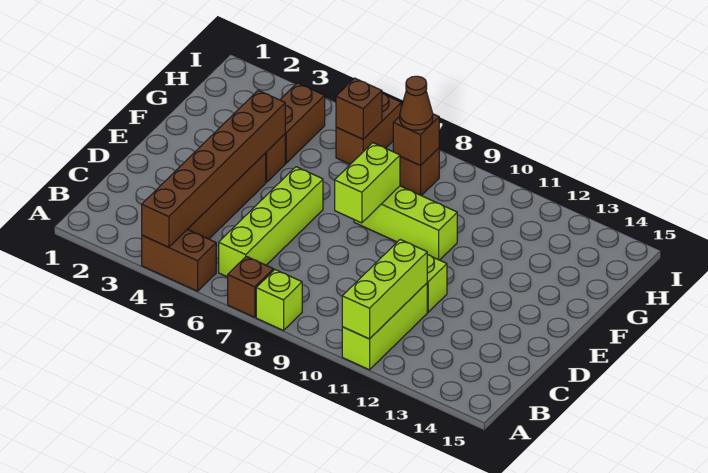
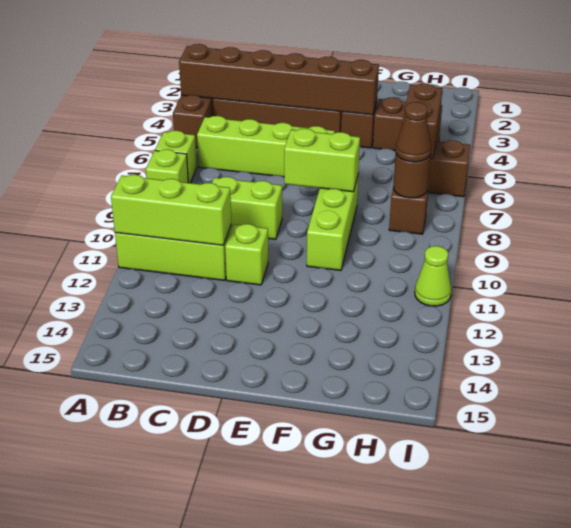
brown 1x1 brick [228,256,274,317] -> lime 1x1 brick [155,131,197,183]
none -> lime 1x2 brick [212,177,282,239]
brown 1x1 brick [336,78,382,139] -> brown 1x2 brick [402,83,442,159]
brown 1x1 brick [393,114,439,166] -> brown 1x1 round brick [393,154,431,198]
none -> lime 1x1 cone [415,246,451,306]

